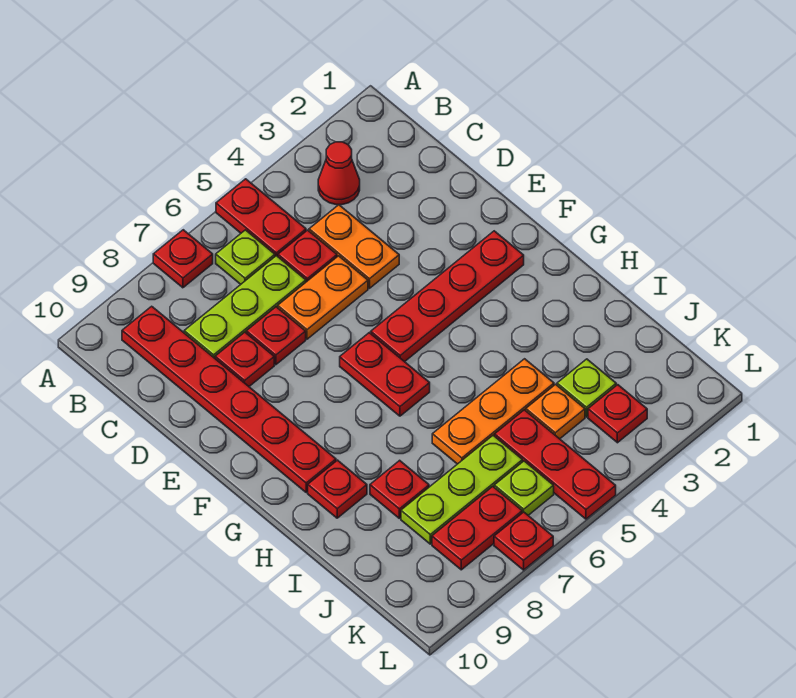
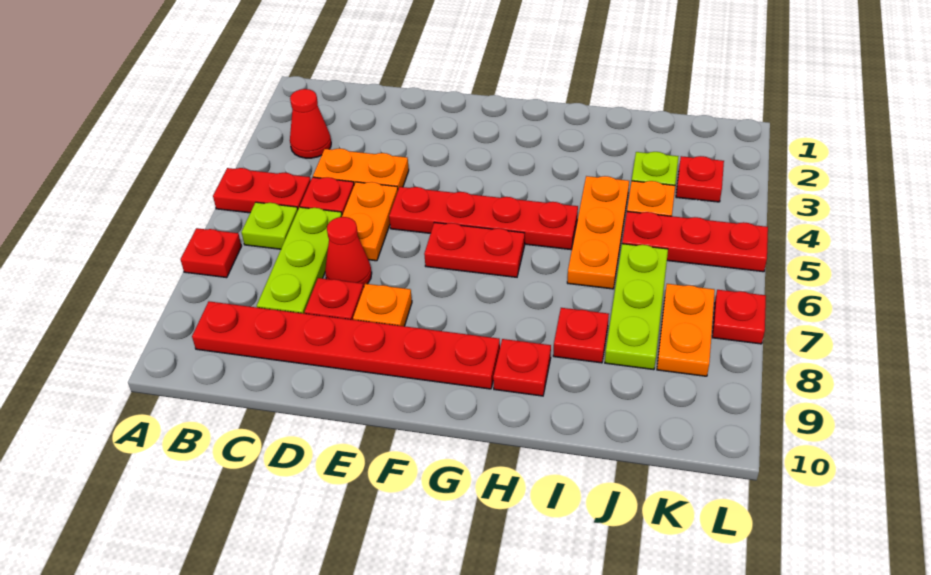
red 1x1 plate [246,307,306,365] -> red 1x1 cone [325,217,372,287]
none -> orange 1x1 plate [353,284,412,326]
red 1x4 plate [371,231,524,362] -> red 1x4 plate turned to [389,187,578,250]
lime 1x1 plate [494,461,554,515] -> none
red 1x2 plate [432,487,522,570] -> orange 1x2 plate [657,284,715,376]

